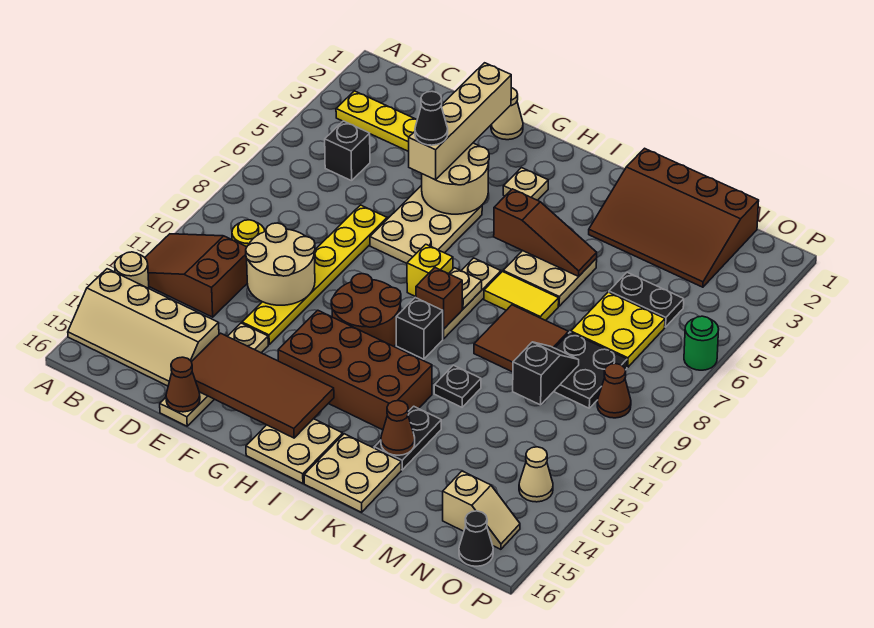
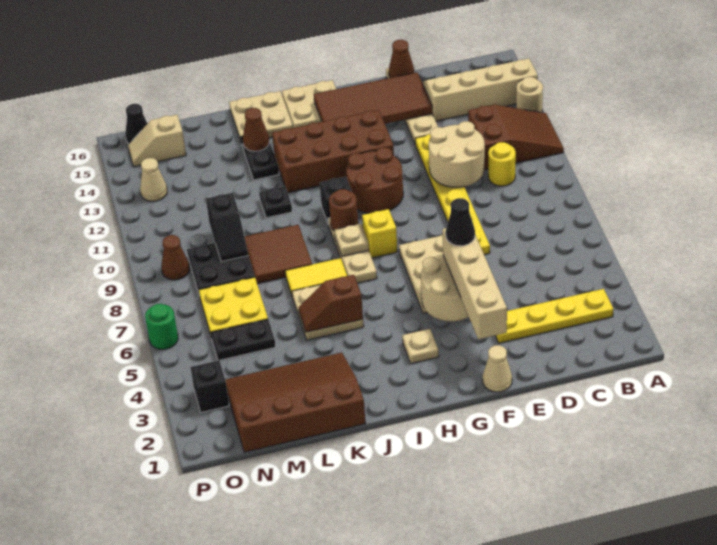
black 1x1 brick [325,121,370,181] -> black 1x1 brick moved to [191,360,229,412]
brown 1x3 slope [494,189,597,276] -> brown 1x2 slope [299,275,363,332]
brown 1x1 brick [416,268,462,329] -> brown 1x1 round brick [329,189,358,230]

